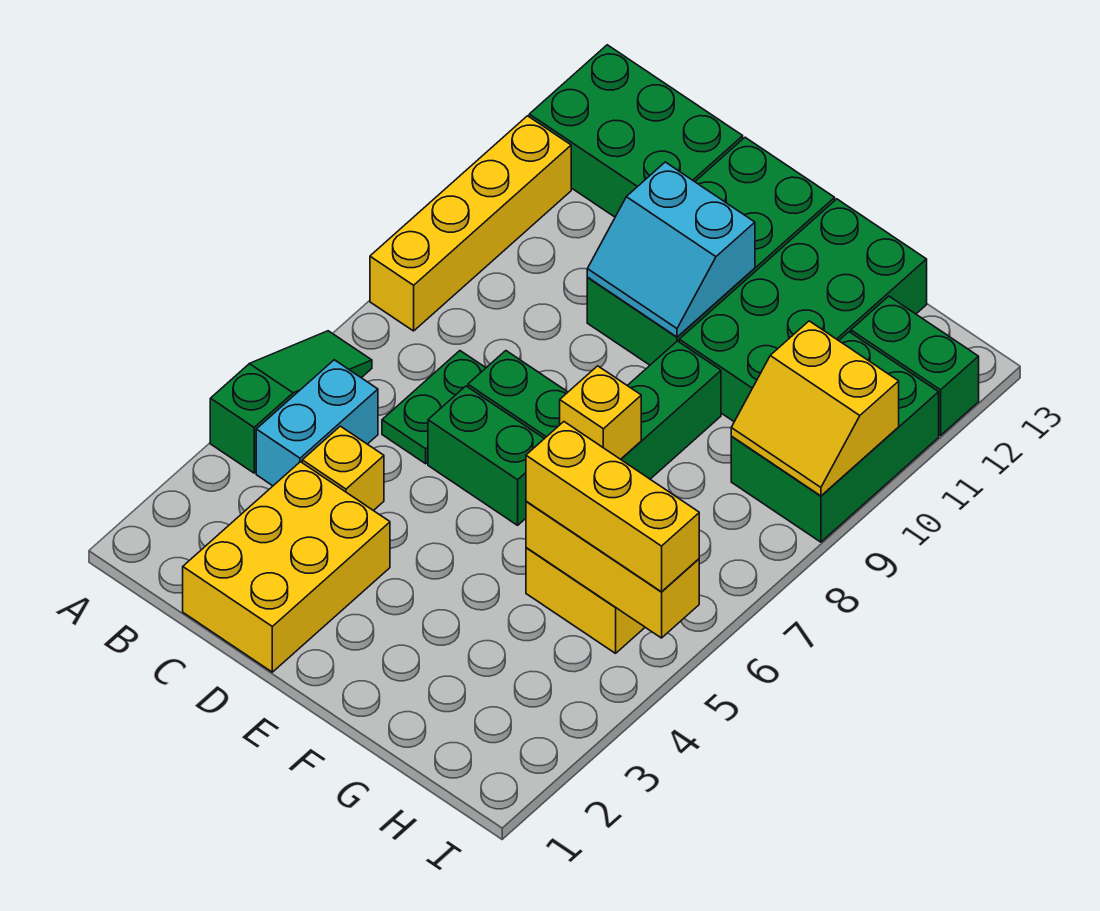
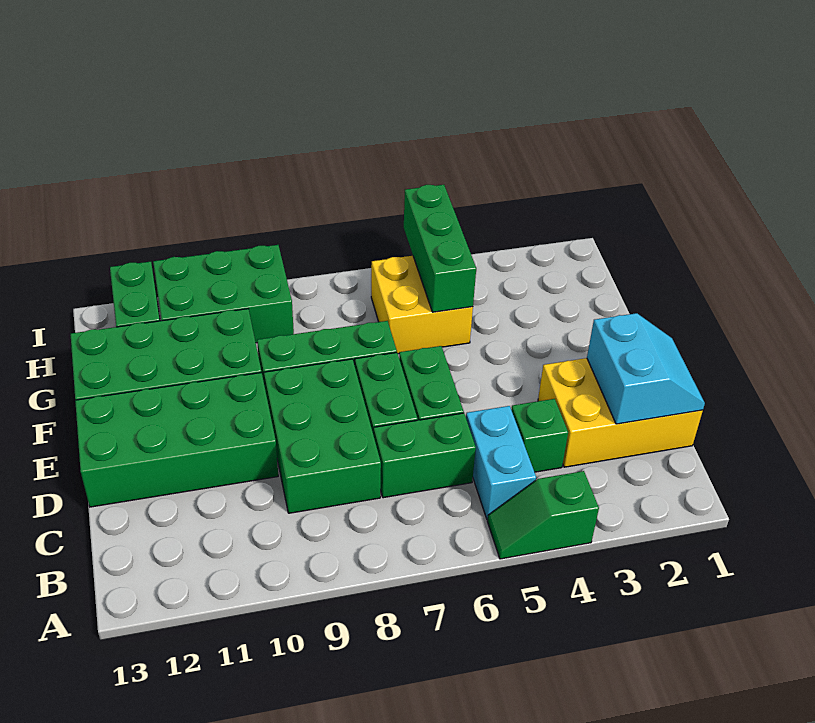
green 1x3 slope [210,331,372,473] -> green 1x2 slope [487,471,599,559]
yellow 1x4 brick [370,116,571,331] -> none
green 2x3 brick [529,45,743,217] -> green 2x3 brick moved to [264,359,381,513]
cyan 1x2 brick [256,360,378,486] -> cyan 1x2 brick turned to [466,406,536,520]
yellow 1x1 brick [302,426,384,511] -> green 1x1 brick [511,399,568,472]
green 1x2 plate [382,351,485,464] -> green 1x2 brick [374,413,476,498]
cyan 2x2 slope [587,162,755,337] -> cyan 2x2 slope moved to [587,313,705,424]
yellow 1x1 brick [560,366,641,459] -> none
yellow 1x3 brick [526,501,699,638] -> green 1x3 brick [404,185,476,312]
yellow 1x3 brick [526,422,699,592] -> none
yellow 2x2 slope [731,321,899,496] -> none

